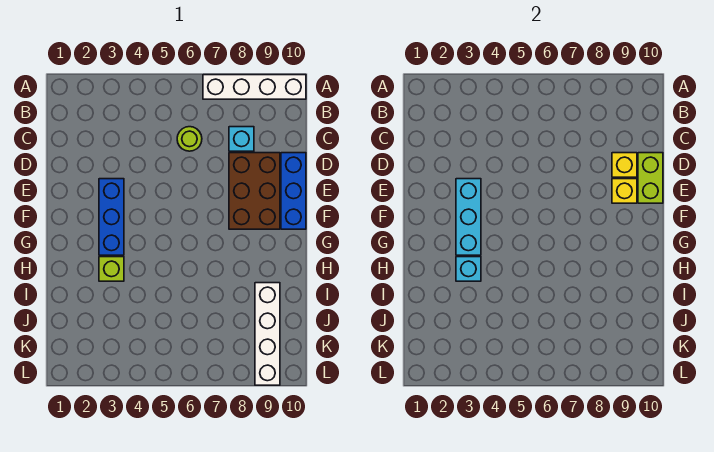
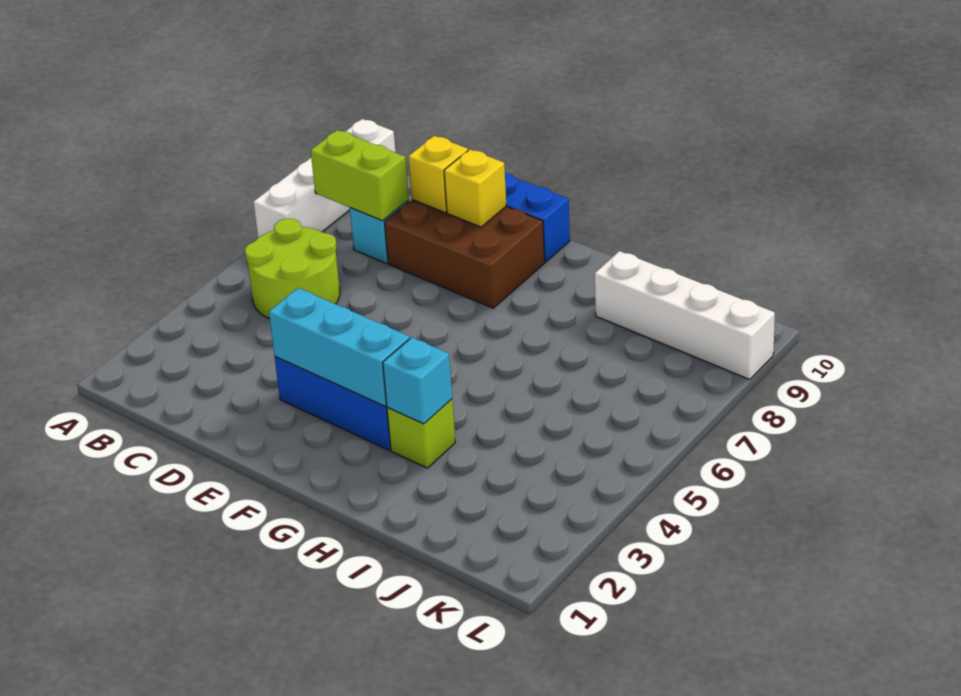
lime 1x1 round brick [177,127,202,151] -> lime 2x2 round brick [245,219,340,319]
lime 1x2 brick [638,153,663,203] -> lime 1x2 brick moved to [311,130,409,221]

